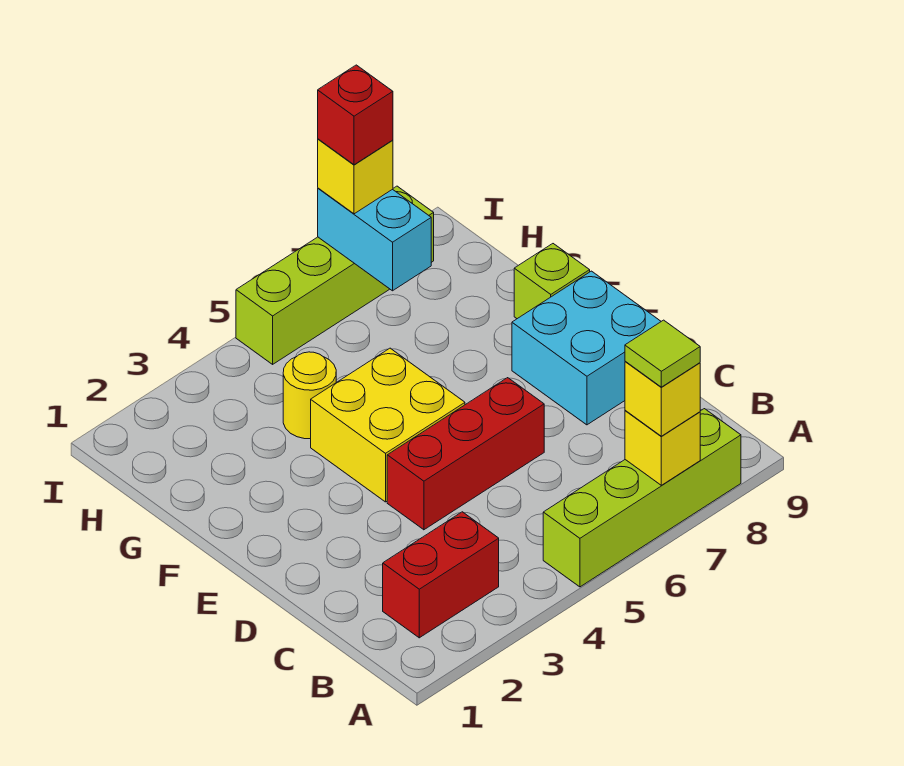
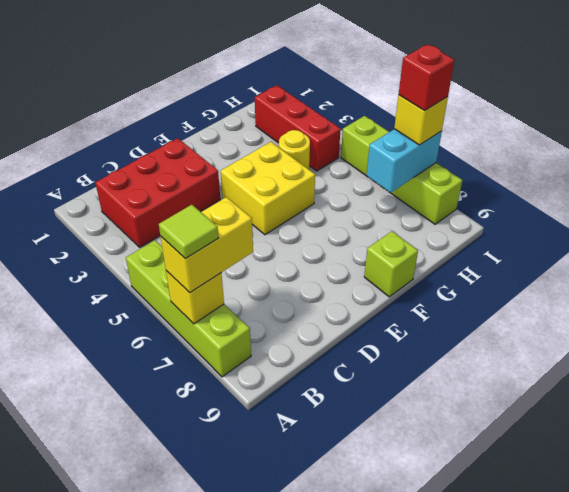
yellow 1x1 brick [625,361,700,436] -> yellow 1x2 brick [160,197,253,292]
red 1x2 brick [383,512,499,638] -> red 2x3 brick [95,138,220,247]
red 1x3 brick [387,378,544,530] -> red 1x3 brick moved to [255,85,341,171]
cyan 2x2 brick [512,271,661,425] -> none

